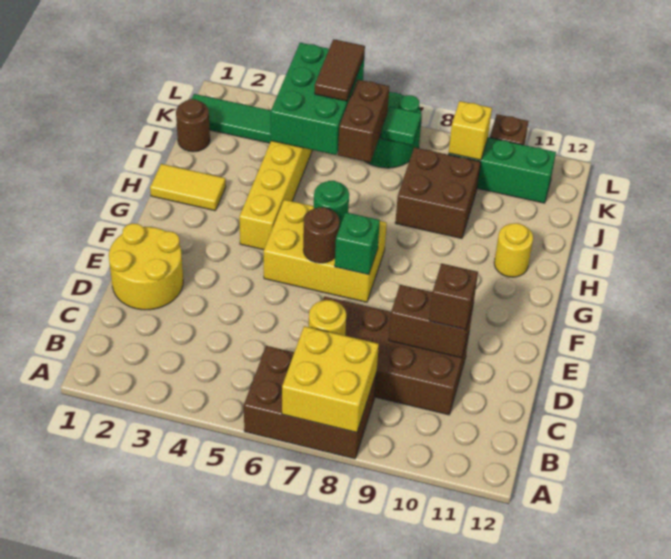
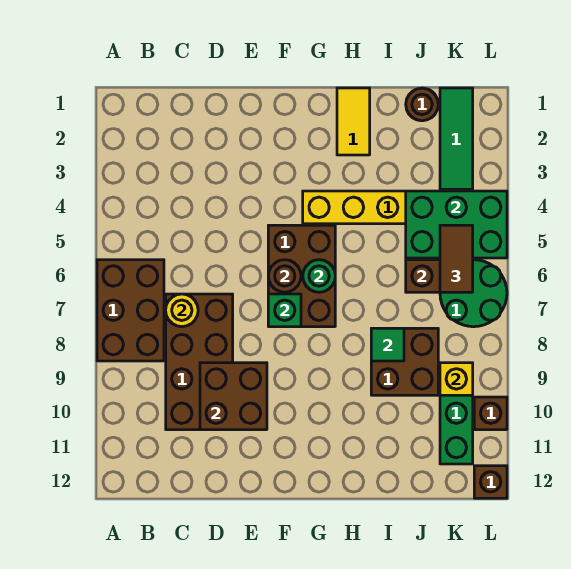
yellow 2x2 brick [282,326,379,433] -> none
yellow 2x2 round brick [109,223,183,310] -> none
brown 1x2 brick [389,285,474,358] -> brown 2x2 brick [200,363,267,430]
brown 1x1 brick [429,263,478,330] -> brown 1x1 brick moved to [474,466,507,498]
yellow 2x3 brick [264,200,387,302] -> brown 2x3 brick [268,225,335,327]
yellow 1x1 round brick [494,223,533,277] -> none
brown 1x2 tile [315,39,365,101] -> brown 1x2 tile turned to [440,225,473,292]
green 1x1 tile [381,107,421,145] -> green 1x1 tile moved to [371,328,404,361]

